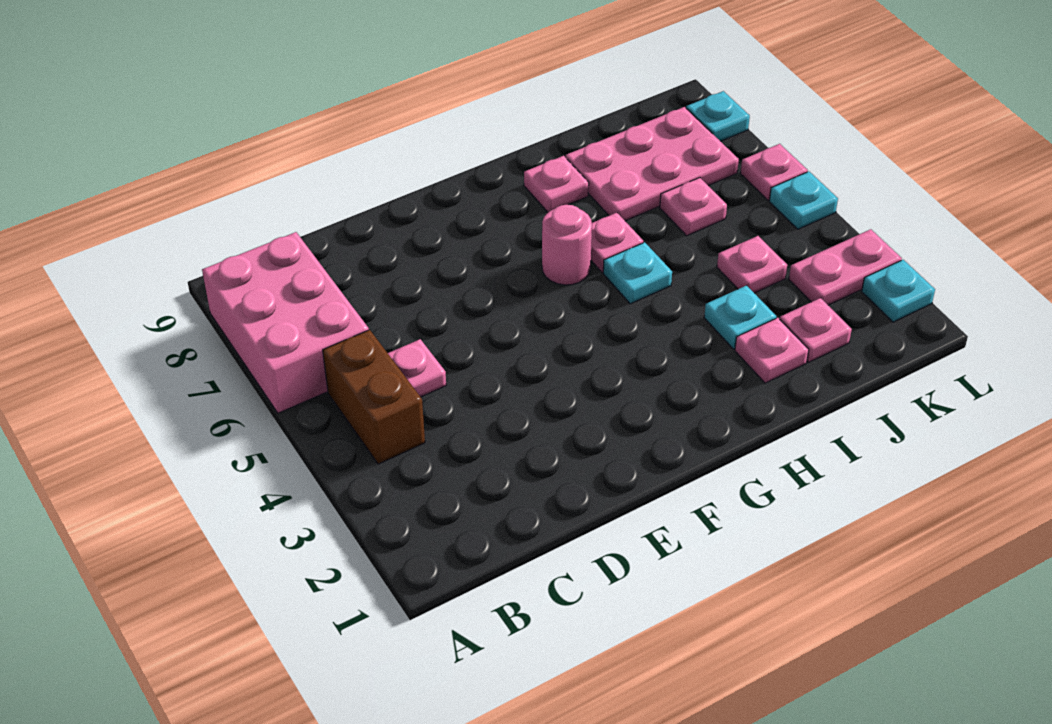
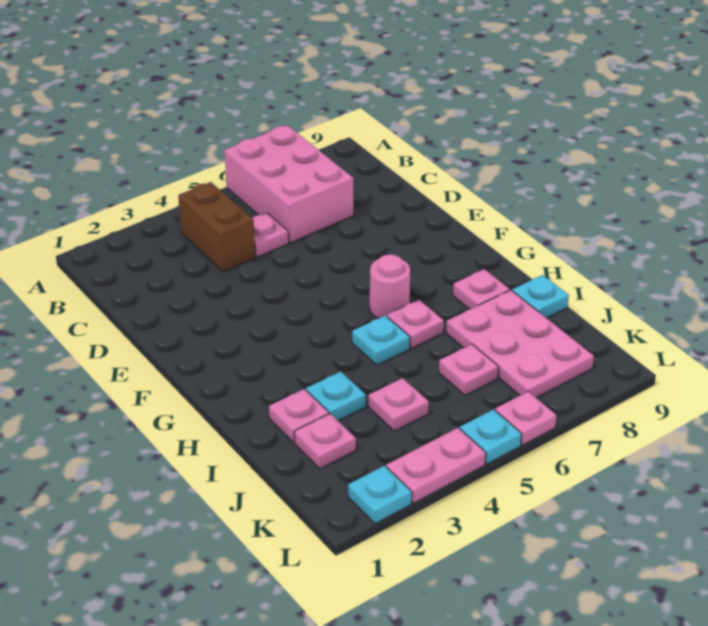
pink 2x3 brick [202,232,369,413] -> pink 2x3 brick turned to [225,125,353,243]
brown 1x2 brick [323,330,425,464] -> brown 1x2 brick turned to [178,182,255,272]
pink 1x2 plate [789,229,902,305] -> pink 1x2 plate turned to [386,428,486,503]
cyan 1x1 plate [686,91,750,141] -> cyan 1x1 plate moved to [512,275,569,318]

